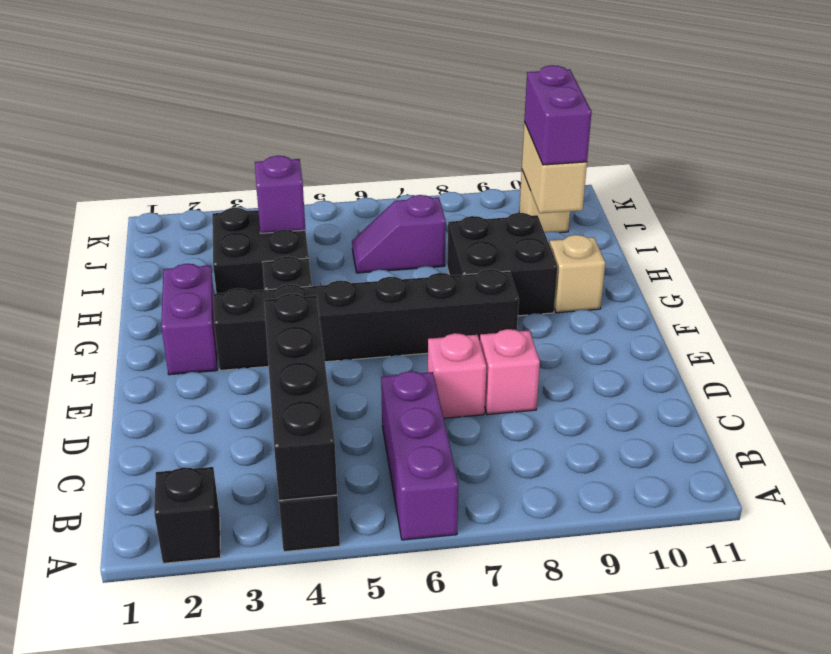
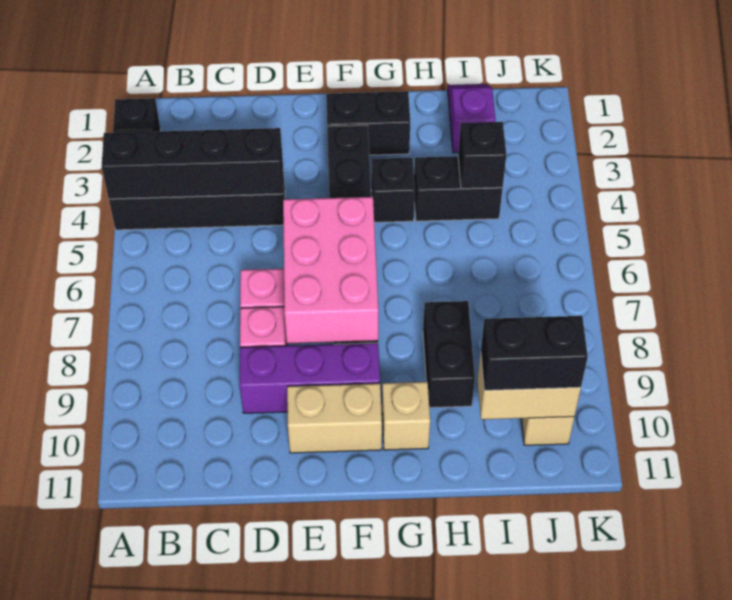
purple 1x3 brick [381,371,459,540] -> purple 1x3 brick moved to [240,343,380,413]
none -> pink 2x3 brick [283,197,379,344]
none -> tan 1x2 brick [287,383,382,453]
purple 1x2 brick [161,264,217,375] -> black 1x2 brick [326,91,410,155]
black 2x2 brick [447,213,557,316] -> black 1x2 brick [423,301,475,408]
black 2x2 brick [212,208,309,293] -> black 1x2 brick [414,156,503,221]
purple 1x1 brick [255,156,305,233] -> black 1x1 brick [458,122,506,189]
purple 1x2 slope [352,195,446,273] -> purple 1x2 slope moved to [448,84,496,153]
purple 1x2 brick [524,65,592,165] -> black 1x2 brick [481,316,588,390]

